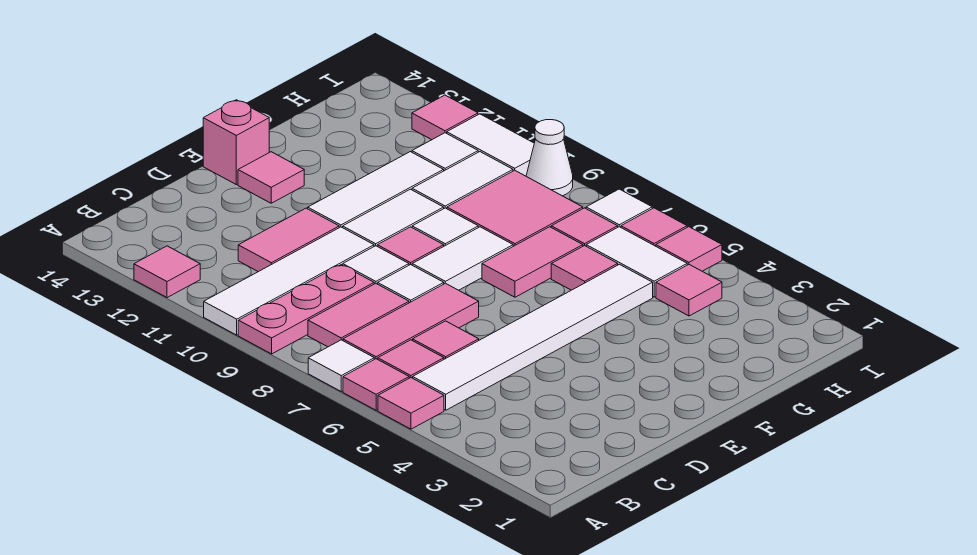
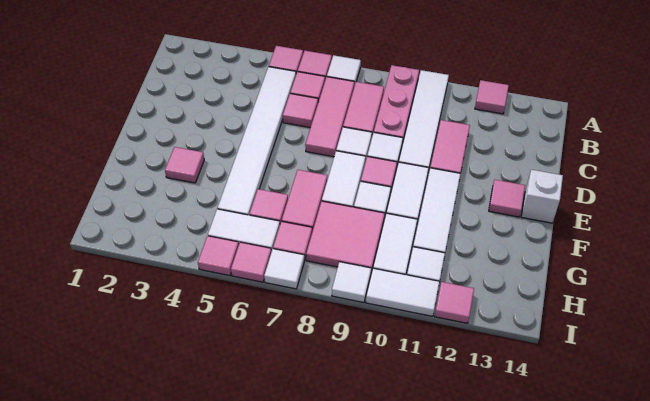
pink 1x1 brick [203,100,269,185] -> white 1x1 brick [521,170,563,223]
pink 1x1 tile [656,265,722,316] -> pink 1x1 tile moved to [165,147,204,183]
white 1x1 cone [526,120,573,196] -> white 1x1 tile [332,262,371,303]

